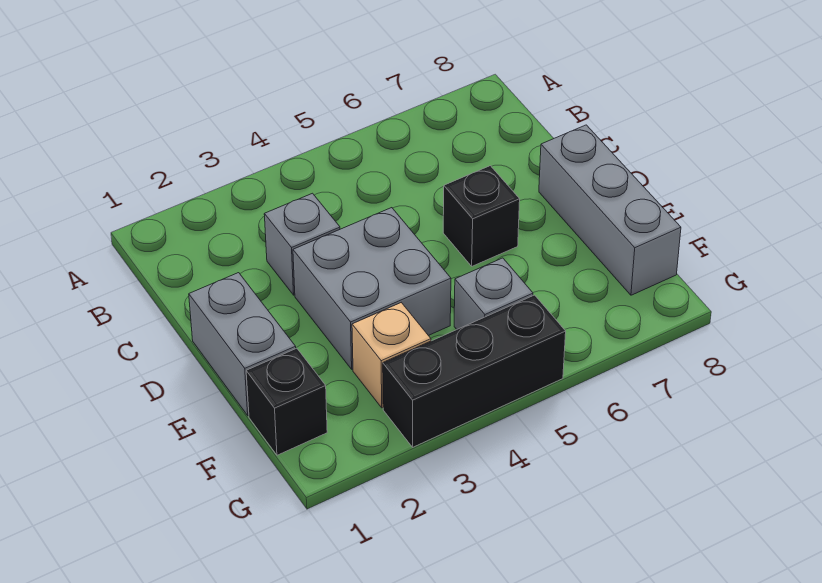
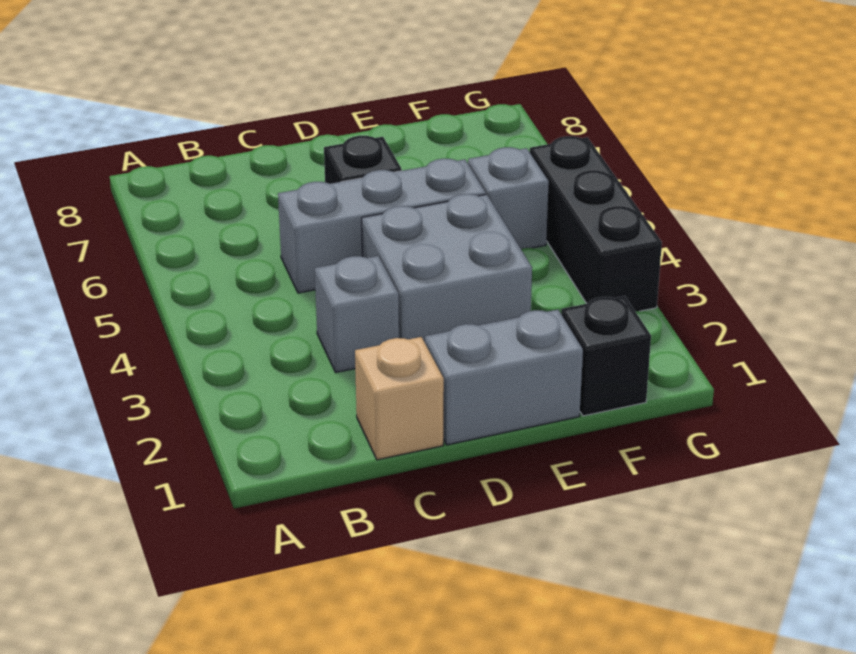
grey 1x3 brick [539,125,681,295] -> grey 1x3 brick moved to [278,159,486,293]
tan 1x1 brick [352,303,431,408] -> tan 1x1 brick moved to [355,337,444,460]

